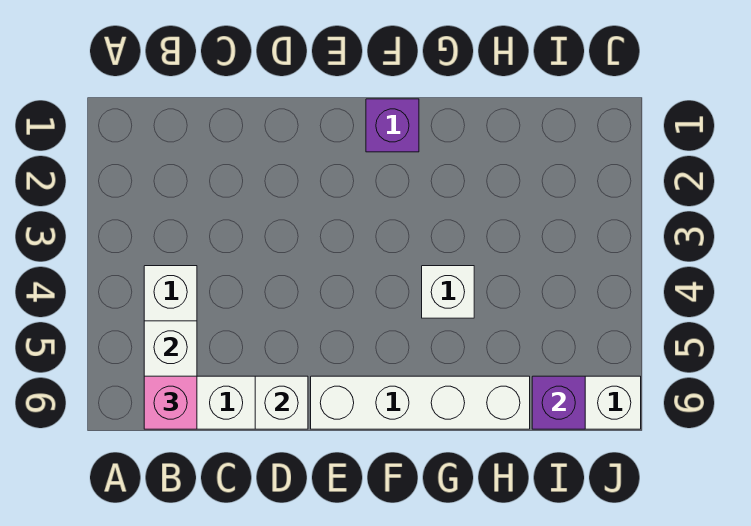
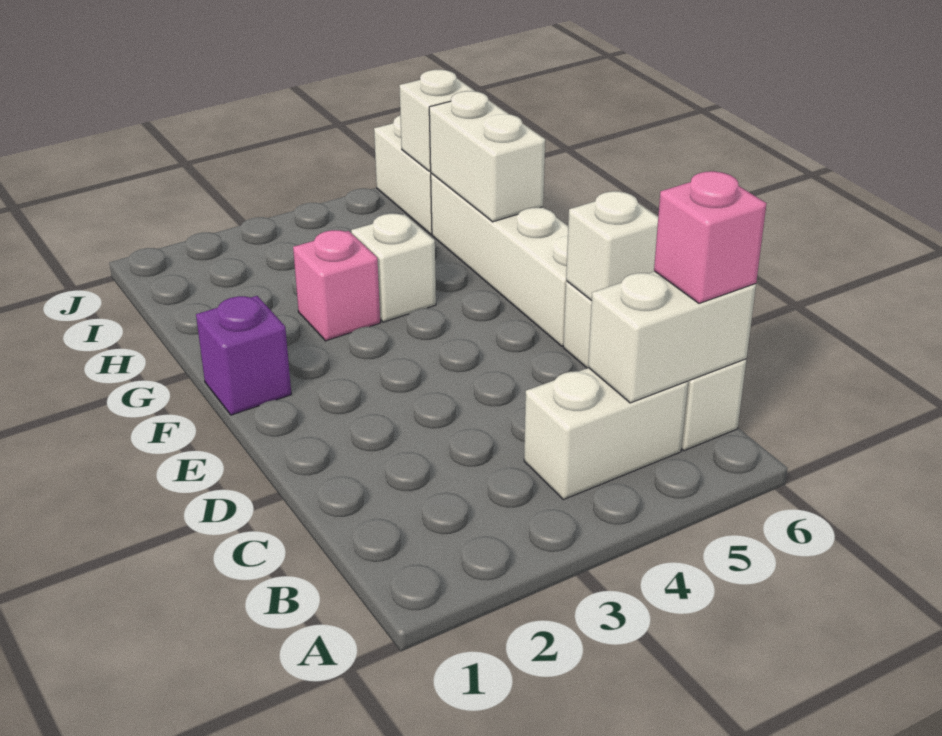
none -> pink 1x1 brick [293,230,380,341]
none -> white 1x2 brick [429,91,545,222]
purple 1x1 brick [532,376,585,429] -> white 1x1 brick [399,70,475,171]

